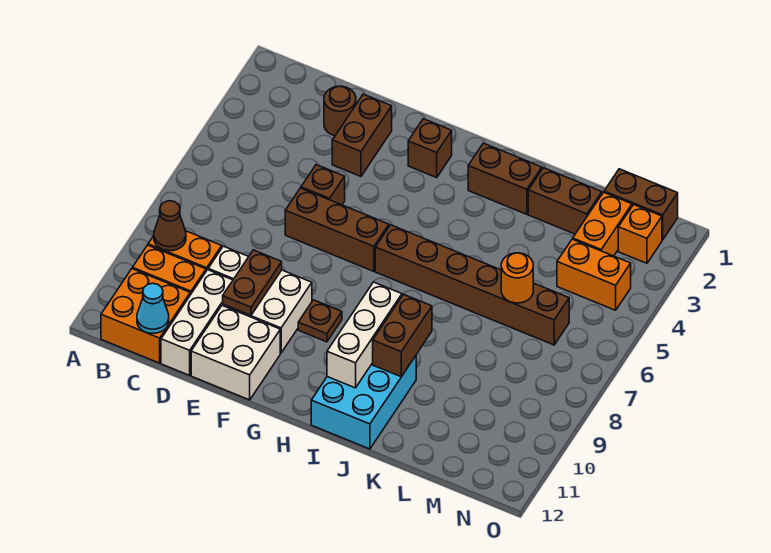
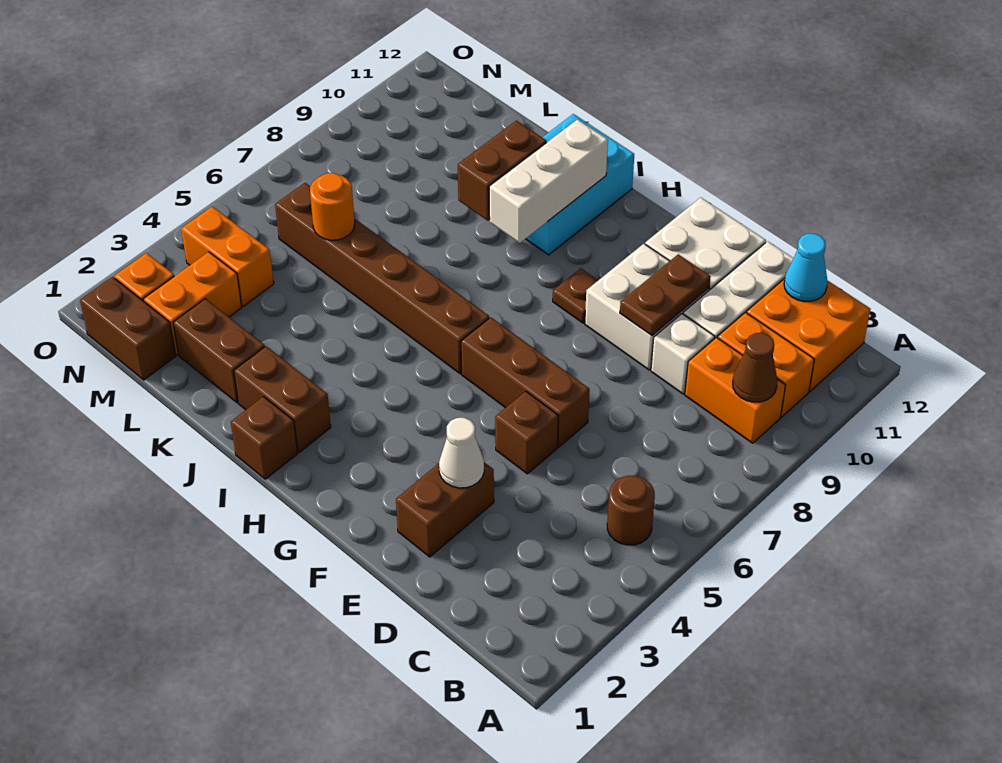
brown 1x1 round brick [324,86,356,136] -> brown 1x1 round brick moved to [607,476,655,545]
none -> white 1x1 cone [439,418,484,488]
brown 1x1 brick [408,119,452,177] -> brown 1x1 brick moved to [231,397,298,479]

